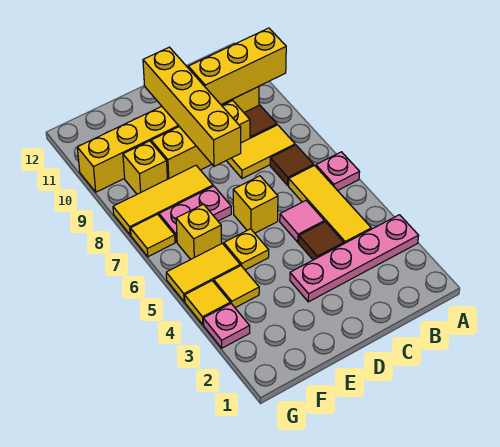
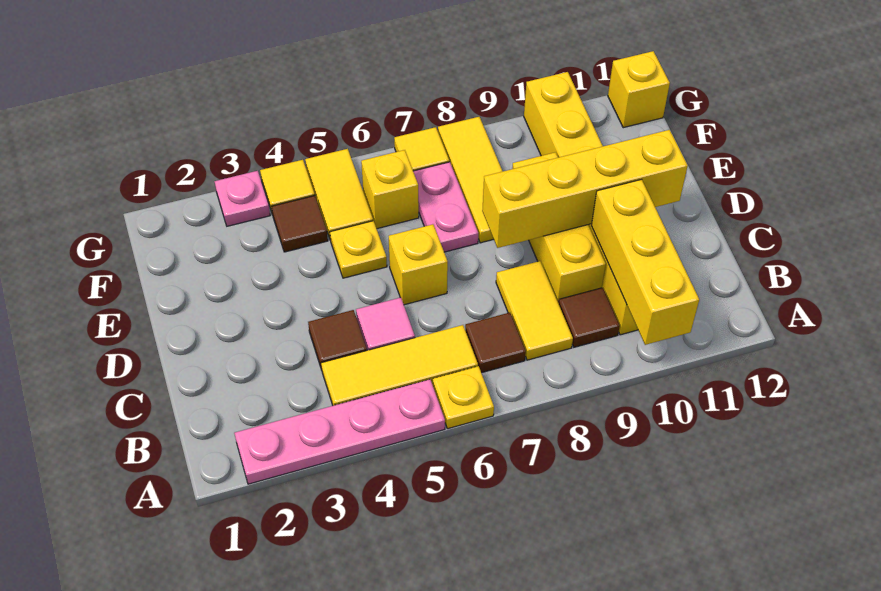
pink 1x4 plate [290,215,419,302] -> pink 1x4 plate turned to [234,379,445,484]
pink 1x1 plate [316,152,359,191] -> yellow 1x1 plate [433,366,494,429]
yellow 1x1 tile [214,266,259,308] -> brown 1x1 tile [272,196,328,252]
yellow 1x1 brick [123,141,167,194] -> yellow 1x1 brick moved to [608,51,670,128]

